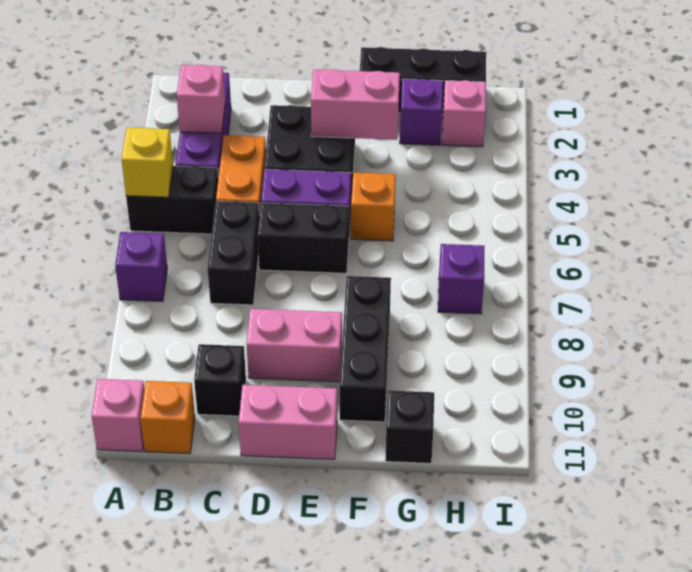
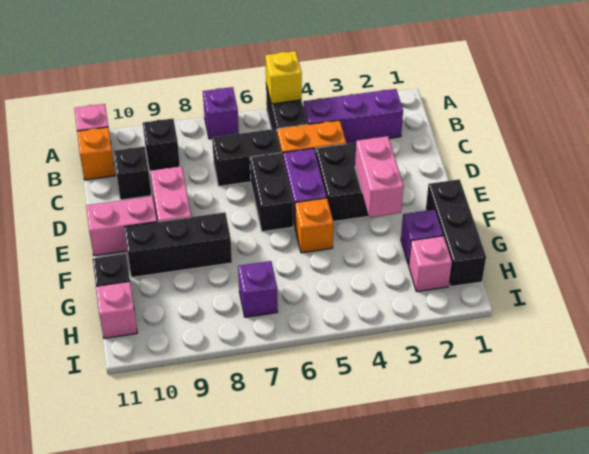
pink 1x1 brick [177,65,225,133] -> pink 1x1 brick moved to [96,281,137,338]
none -> black 1x1 brick [143,119,180,171]
pink 1x2 brick [239,385,337,459] -> pink 1x2 brick turned to [86,196,157,256]

